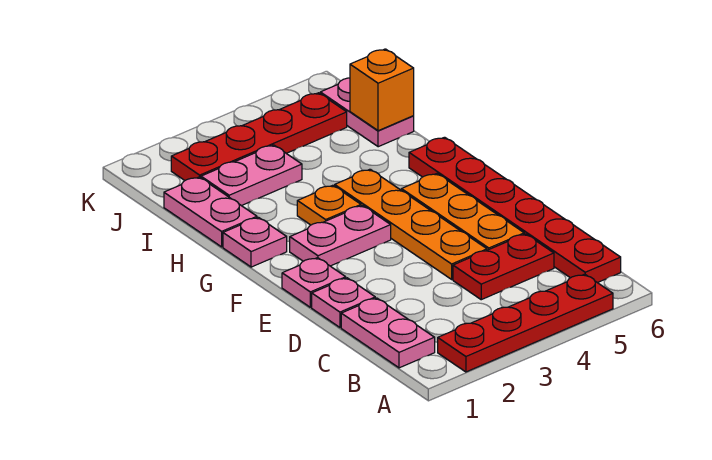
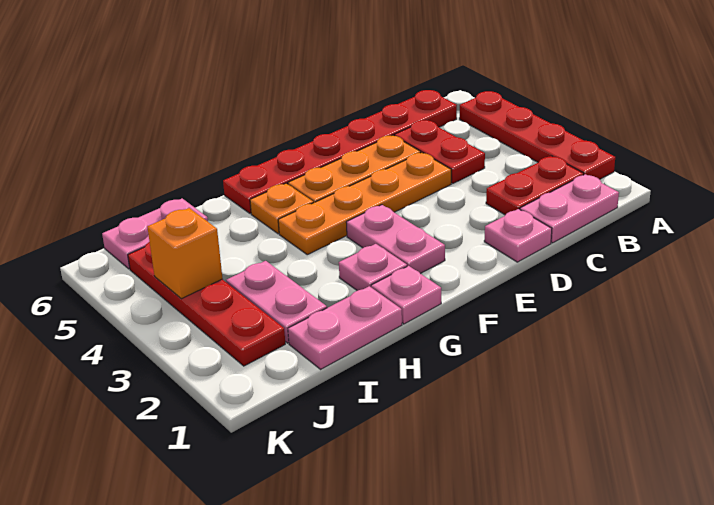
none -> red 1x2 plate [486,156,584,215]
pink 1x1 plate [282,258,346,307] -> pink 1x1 plate moved to [339,244,407,291]
orange 1x1 plate [297,185,361,225] -> orange 1x1 plate moved to [250,183,313,234]
orange 1x1 brick [350,49,414,131] -> orange 1x1 brick moved to [147,208,223,299]

